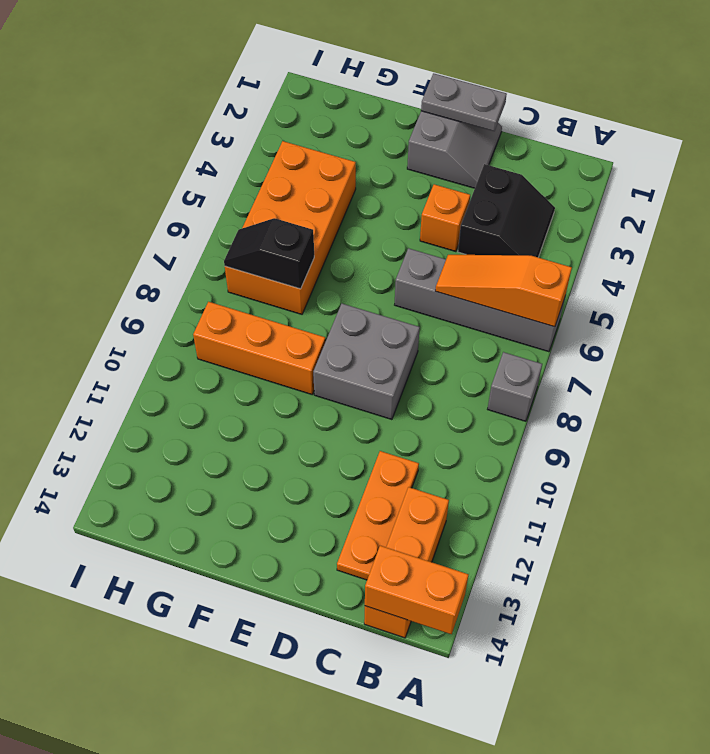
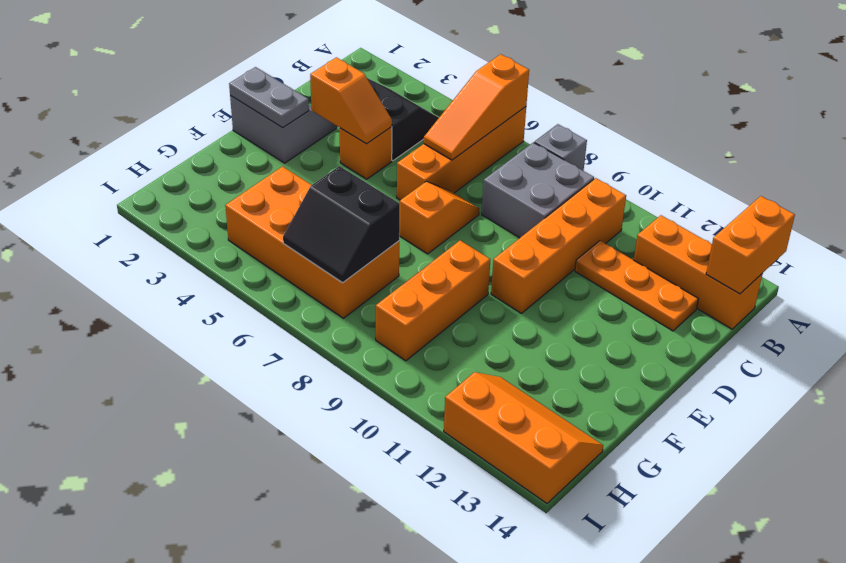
grey 1x4 brick [395,248,565,352] -> orange 1x4 brick [397,107,526,200]
none -> orange 1x4 brick [491,178,626,313]
grey 1x2 plate [421,73,507,131] -> grey 1x2 plate turned to [229,67,309,128]
none -> orange 1x2 slope [310,57,392,144]
none -> orange 1x2 slope [399,182,479,254]
grey 2x2 brick [313,304,420,419] -> grey 2x2 brick moved to [482,142,594,238]
black 1x2 slope [224,218,314,289] -> black 2x2 slope [283,166,400,283]
none -> orange 2x3 slope [444,372,603,503]

